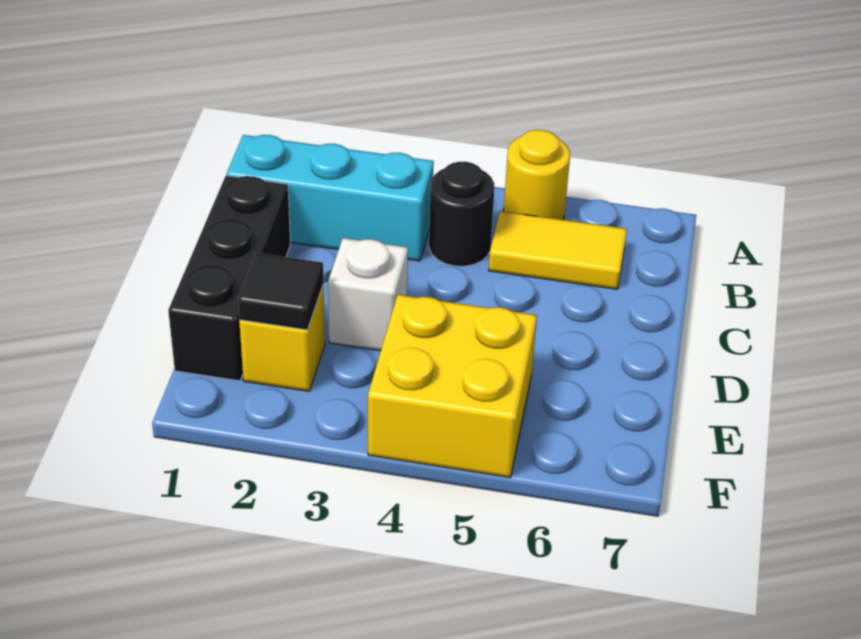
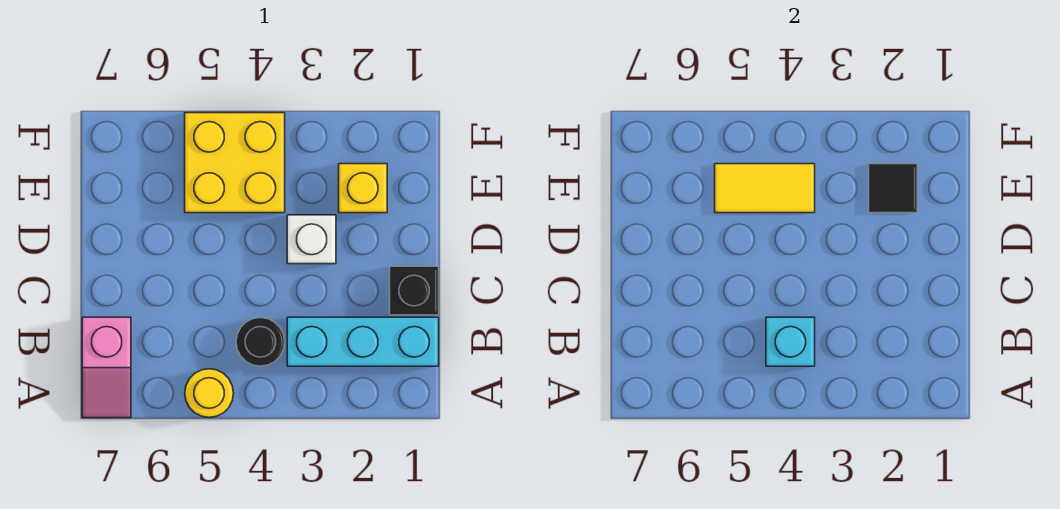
none -> pink 1x2 slope [82,317,131,418]
none -> cyan 1x1 brick [766,317,815,366]
yellow 1x2 tile [489,211,627,289] -> yellow 1x2 tile moved to [715,164,815,213]
black 1x3 brick [168,176,291,381] -> black 1x1 brick [390,266,439,315]

